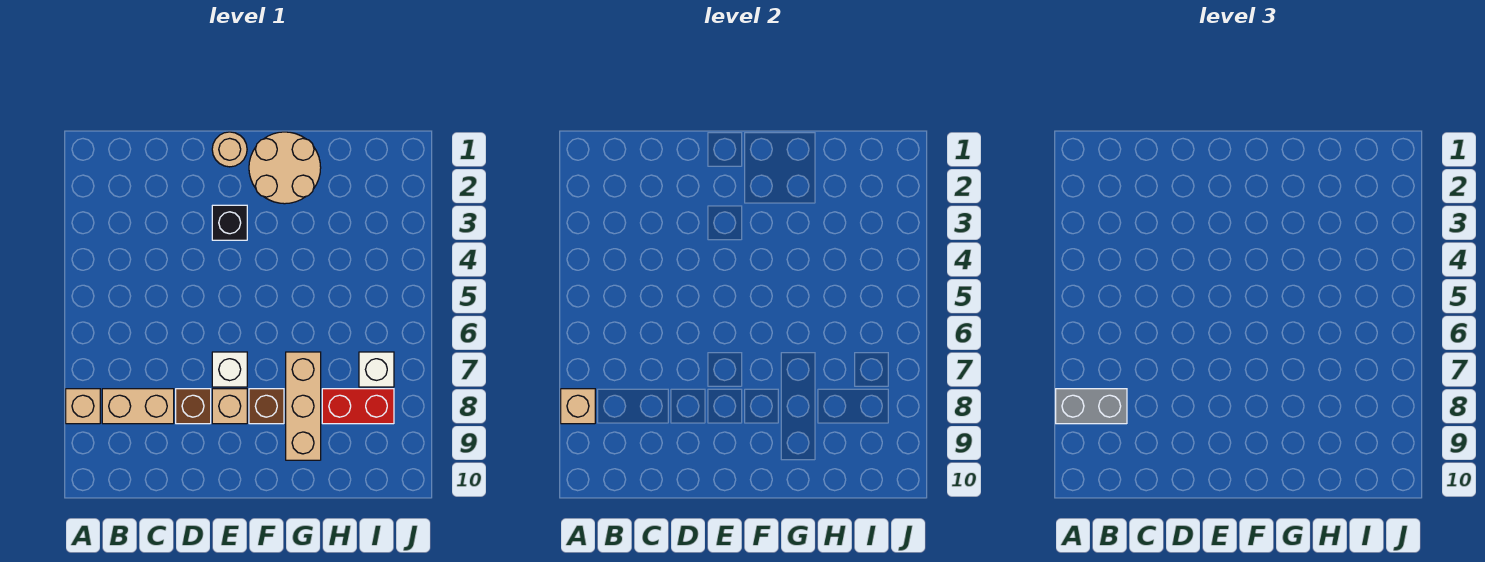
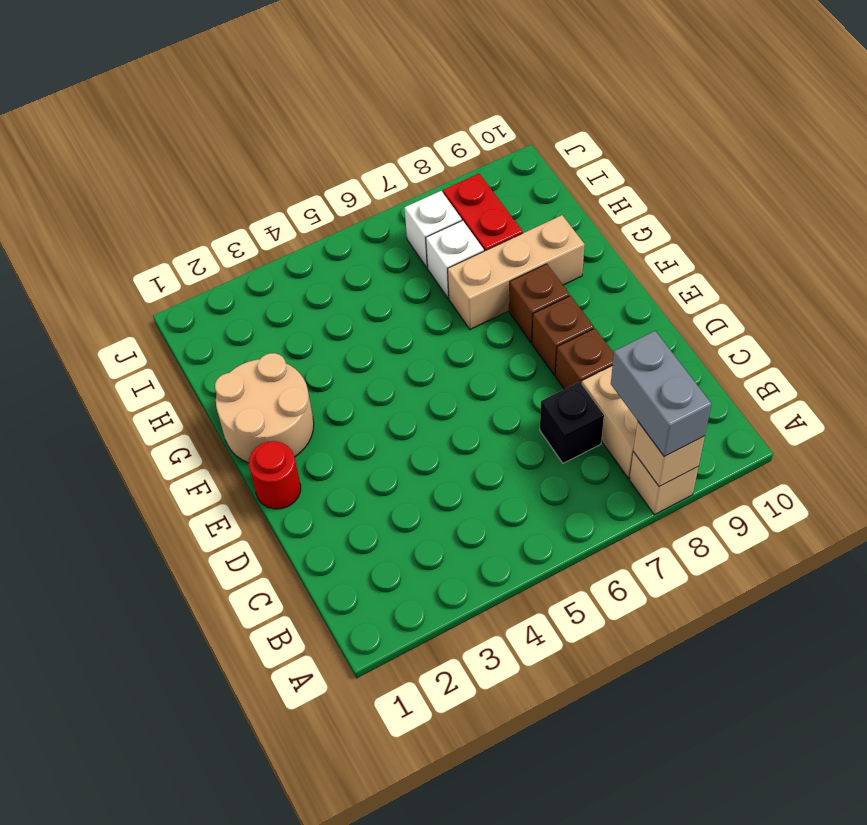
tan 1x1 round brick [212,132,247,167] -> red 1x1 round brick [249,441,301,509]
black 1x1 brick [212,205,247,240] -> black 1x1 brick moved to [540,382,604,463]
white 1x1 brick [212,352,247,387] -> white 1x1 brick moved to [426,221,484,298]
tan 1x1 brick [212,389,247,424] -> brown 1x1 brick [532,296,594,375]

